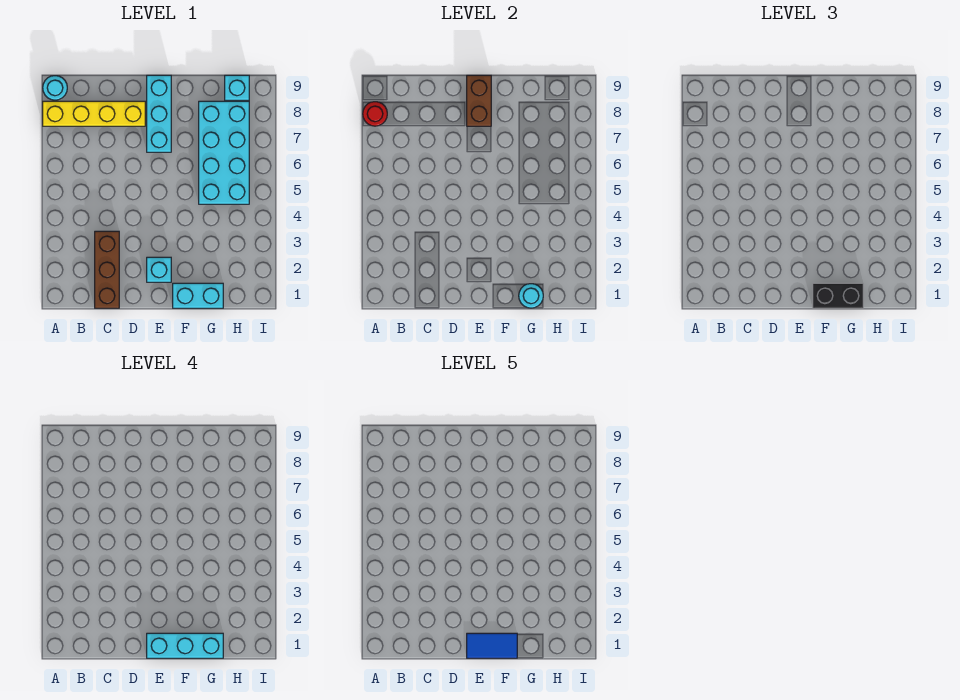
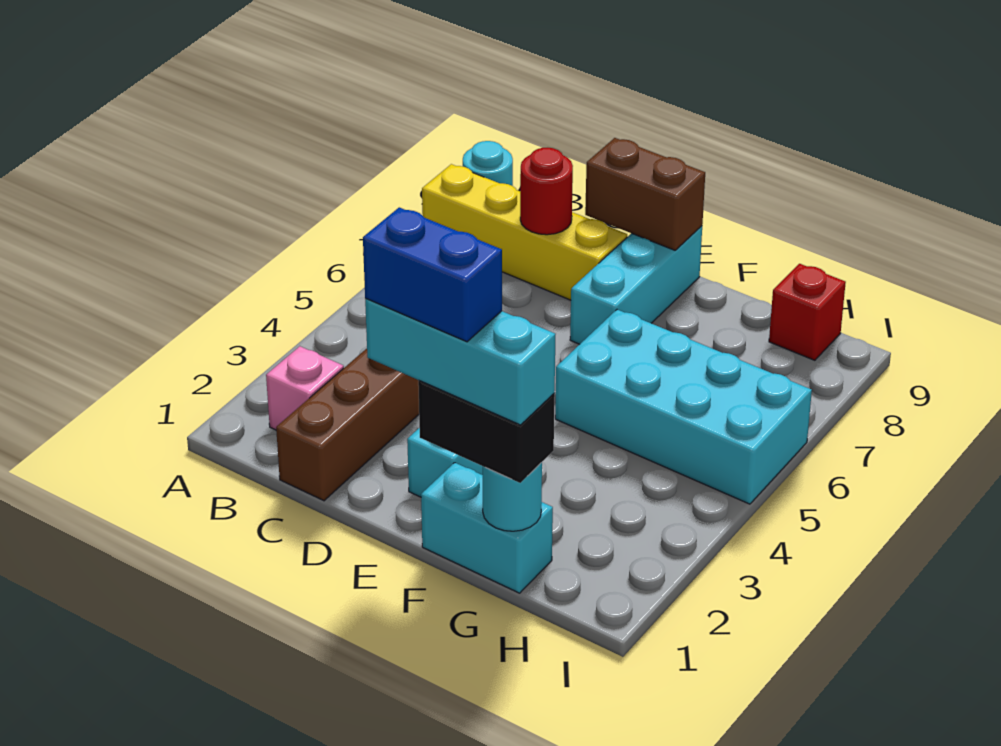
red 1x1 round brick [363,102,387,126] -> red 1x1 round brick moved to [520,148,573,235]
none -> pink 1x1 brick [266,346,344,430]
blue 1x2 tile [467,633,517,658] -> blue 1x2 brick [363,207,502,342]
brown 1x2 brick [467,75,491,126] -> brown 1x2 brick turned to [585,138,705,250]
cyan 2x4 brick [199,101,249,204] -> cyan 2x4 brick turned to [555,310,812,504]
cyan 1x1 brick [225,75,249,100] -> red 1x1 brick [769,264,846,360]

